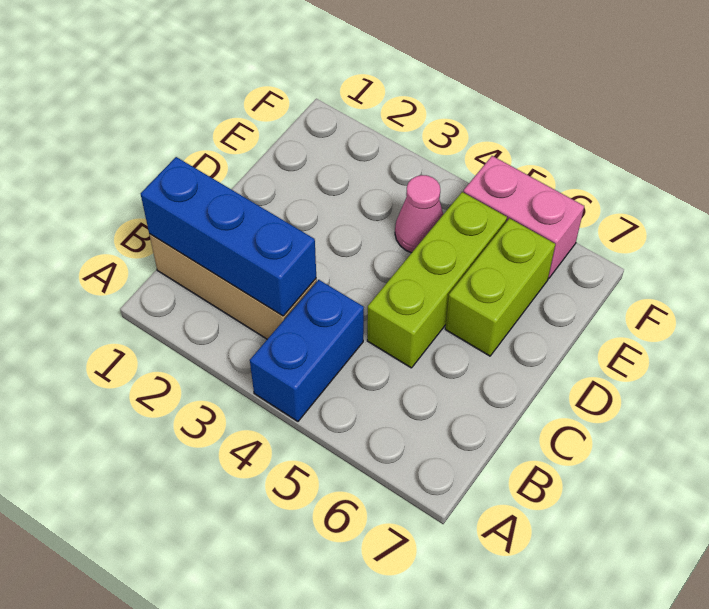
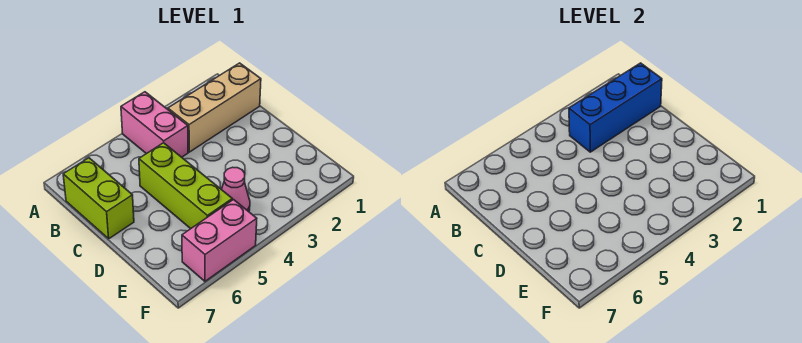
blue 1x2 brick [250,280,364,421] -> pink 1x2 brick [121,92,188,157]
lime 1x2 brick [445,218,555,356] -> lime 1x2 brick moved to [63,158,134,239]

